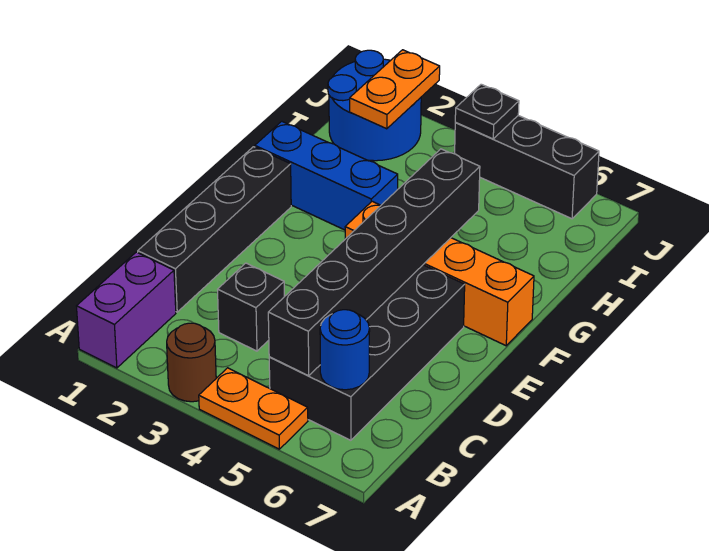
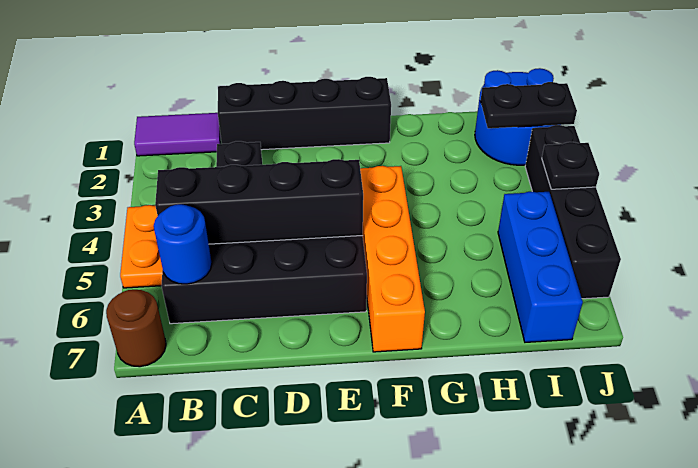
purple 1x2 brick [77,252,176,368] -> purple 1x2 tile [134,113,221,156]
brown 1x1 round brick [167,323,216,402] -> brown 1x1 round brick moved to [106,290,166,367]
black 1x6 brick [268,149,480,376] -> black 1x4 brick [155,159,363,244]
blue 1x3 brick [255,121,398,230] -> blue 1x3 brick moved to [498,192,583,342]
orange 1x2 plate [350,50,440,129] -> black 1x2 plate [480,82,577,128]
black 1x3 brick [455,116,599,219] -> black 1x4 brick [525,125,621,299]

